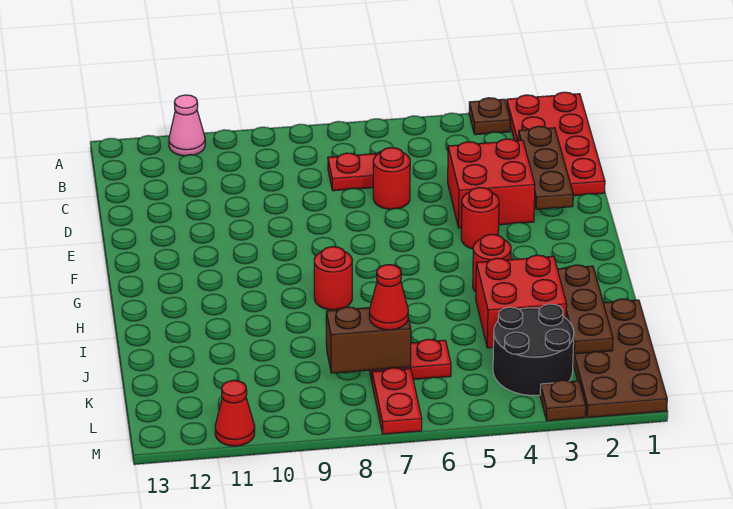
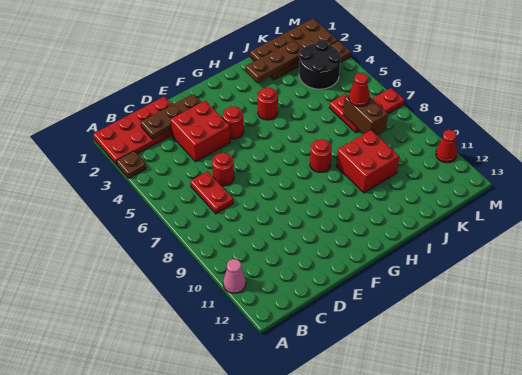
red 2x2 brick [476,255,567,348] -> red 2x2 brick moved to [336,130,399,193]

